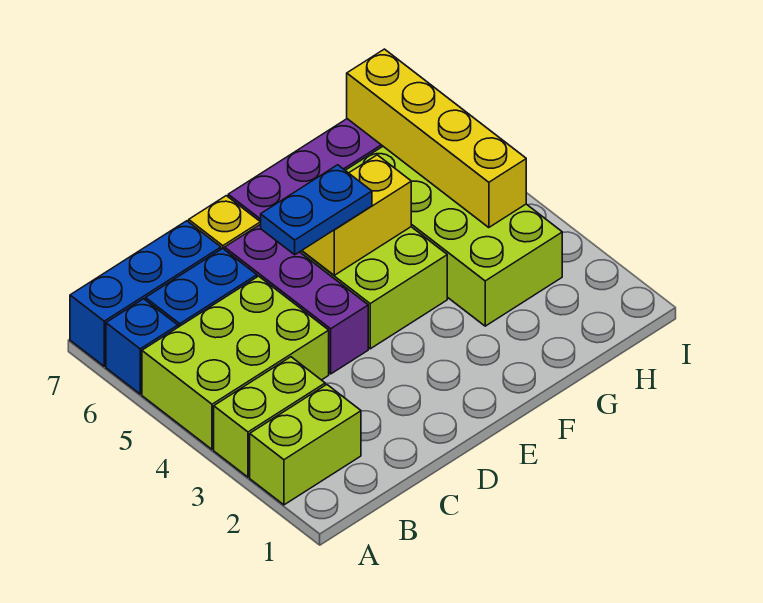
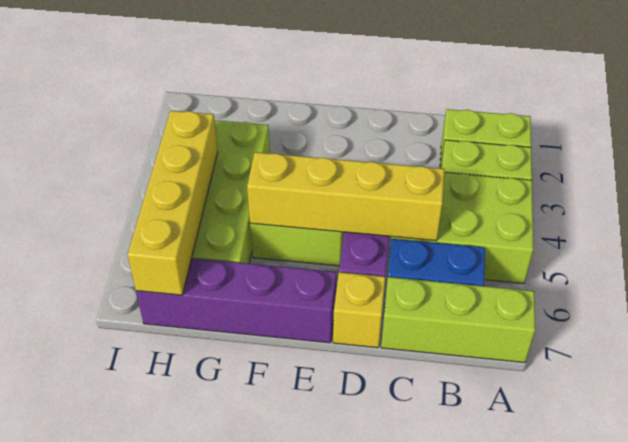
blue 1x1 brick [106,299,178,394] -> none
blue 1x3 brick [70,221,221,366] -> lime 1x3 brick [381,277,535,363]
blue 1x2 plate [261,165,372,255] -> none
yellow 1x2 brick [302,155,411,275] -> yellow 1x4 brick [247,152,444,241]

